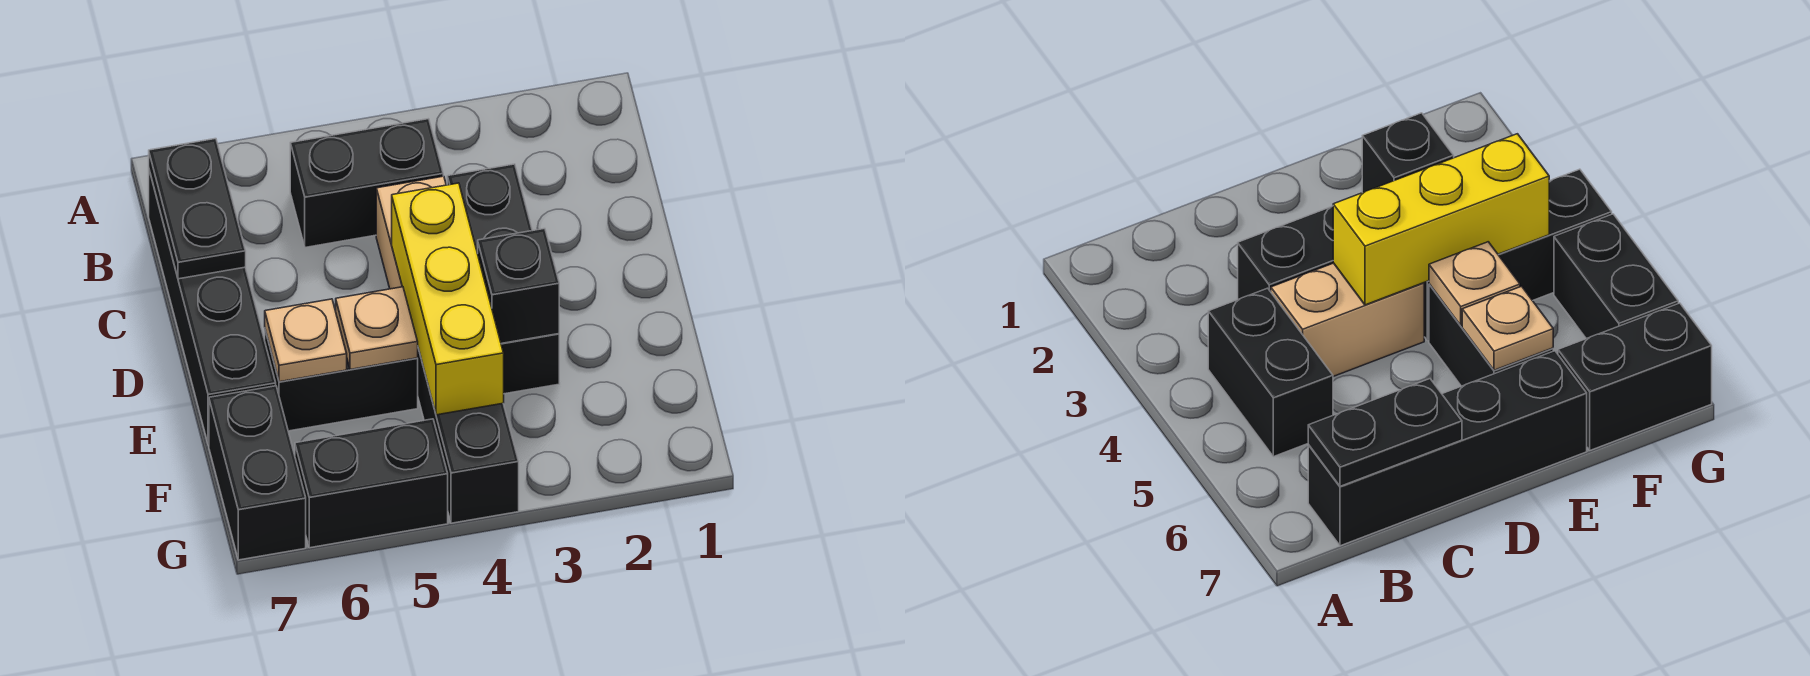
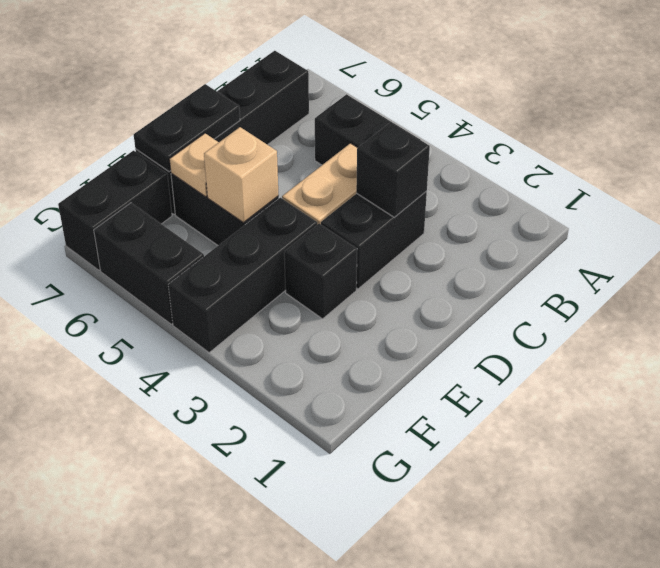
black 1x2 plate [149,139,246,279] -> black 1x2 plate moved to [134,84,240,172]
yellow 1x3 brick [392,183,504,415] -> none
black 1x1 brick [478,229,559,344] -> black 1x1 brick moved to [356,122,430,217]
tan 1x1 plate [336,287,418,370] -> tan 1x1 brick [204,127,279,223]

